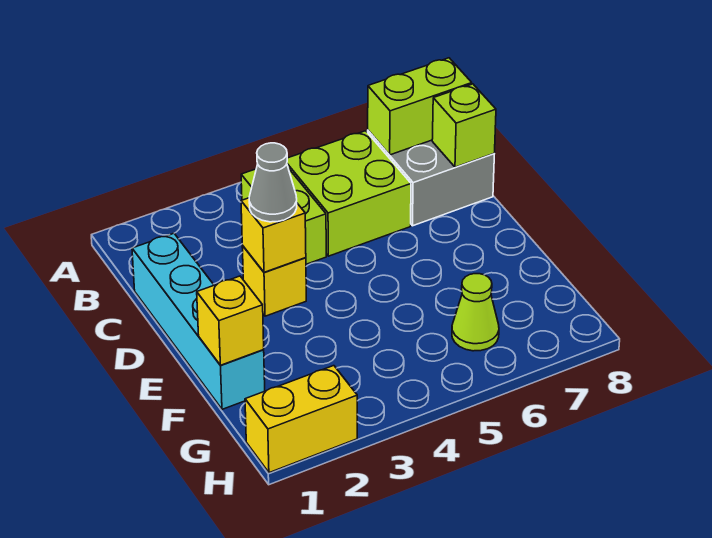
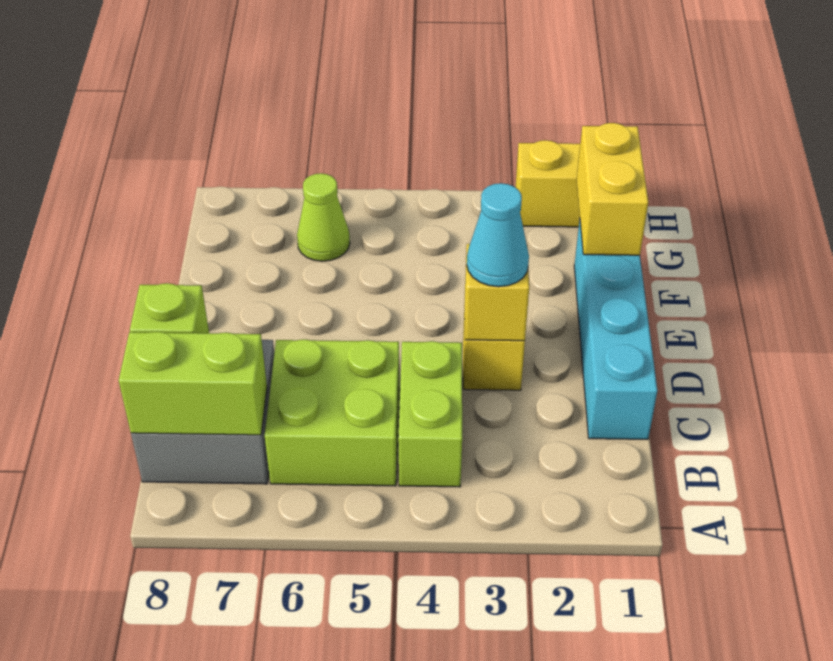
grey 1x1 cone [249,143,297,222] -> cyan 1x1 cone [467,183,529,287]
yellow 1x1 brick [197,276,264,365] -> yellow 1x2 brick [577,123,648,255]

